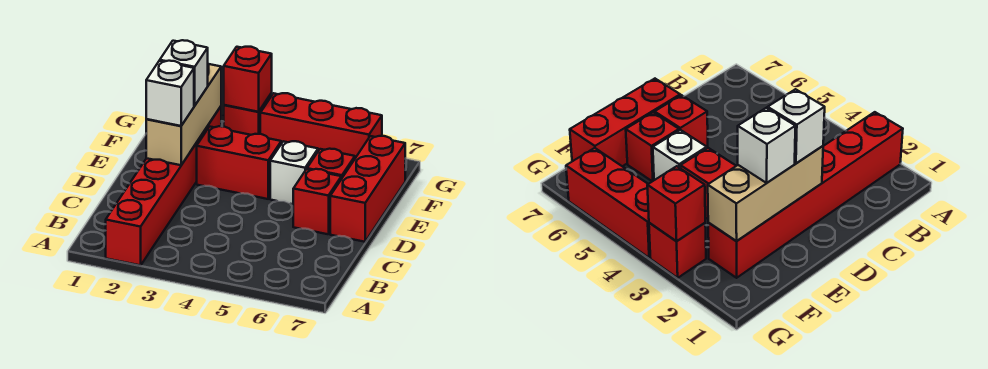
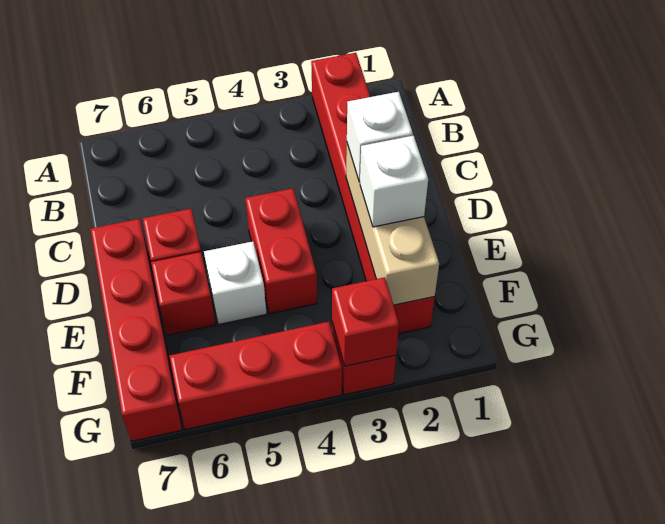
red 1x3 brick [330,136,405,242] -> red 1x4 brick [91,219,182,441]
red 1x2 brick [197,126,281,199] -> red 1x2 brick turned to [245,188,317,314]

